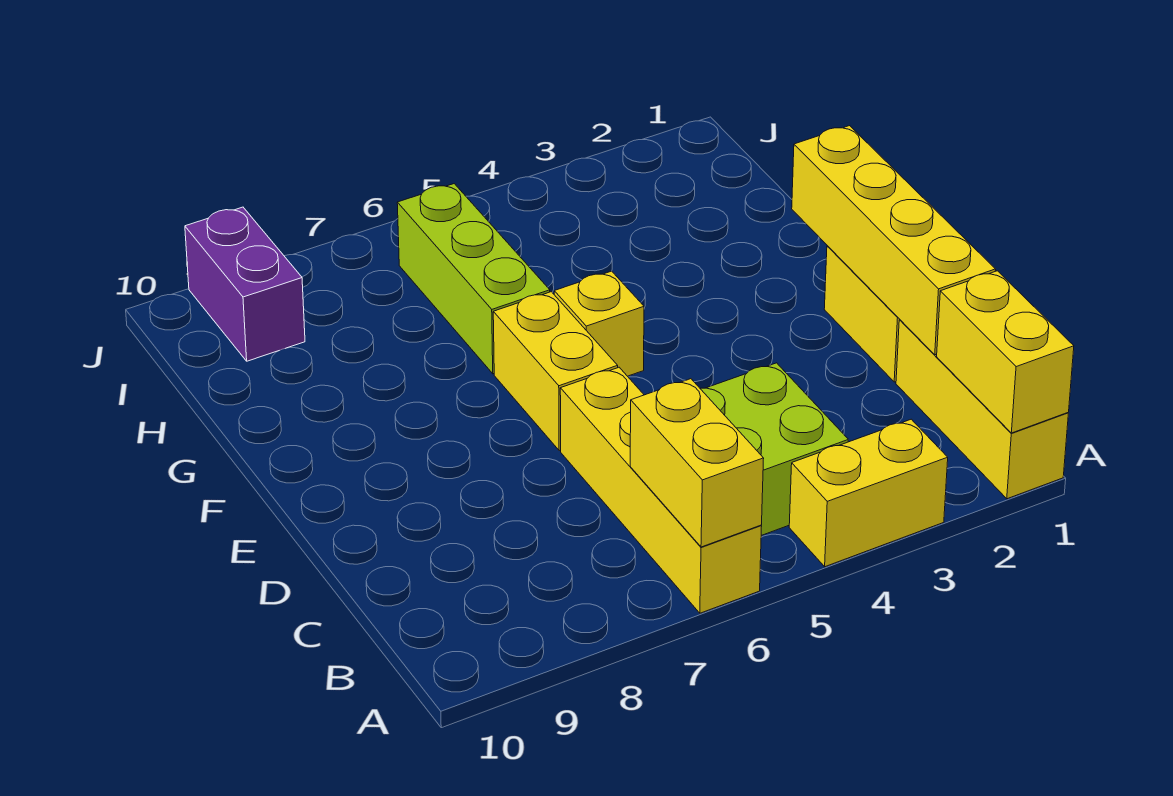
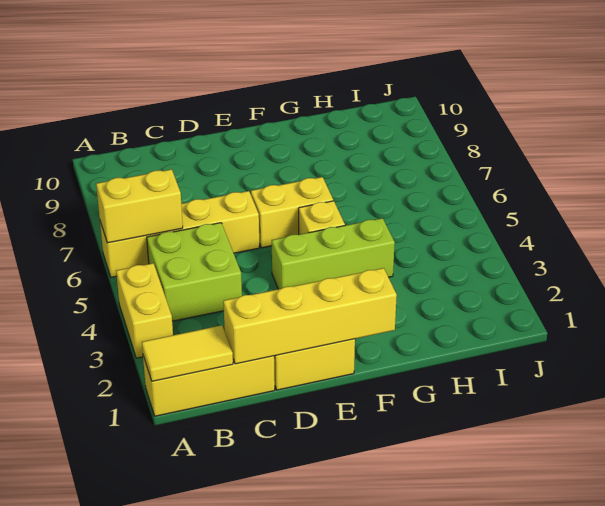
yellow 1x2 brick [937,271,1074,433] -> yellow 1x2 tile [142,325,233,381]
lime 1x3 brick [397,184,550,374] -> lime 1x3 brick moved to [272,218,395,289]
purple 1x2 brick [185,207,305,361] -> none

